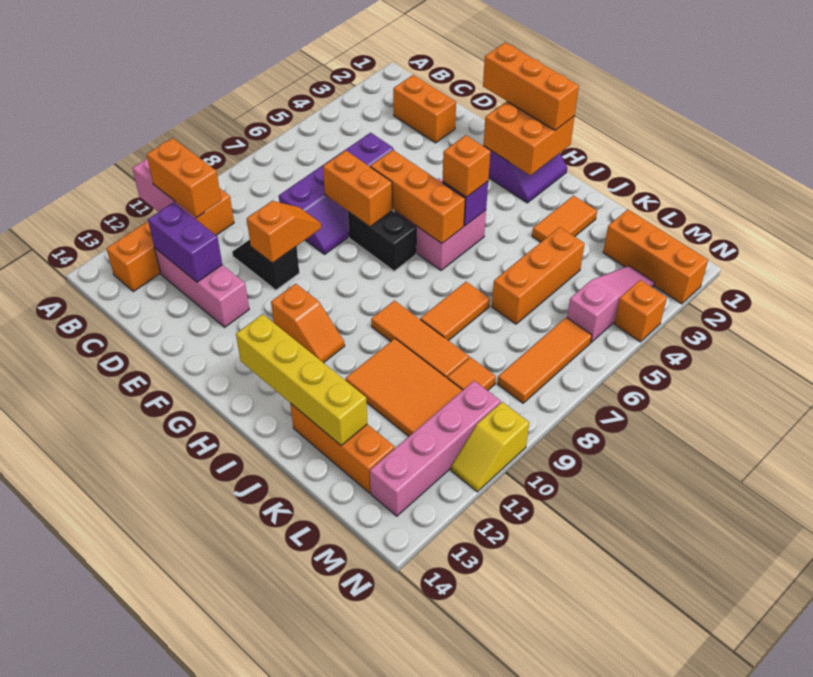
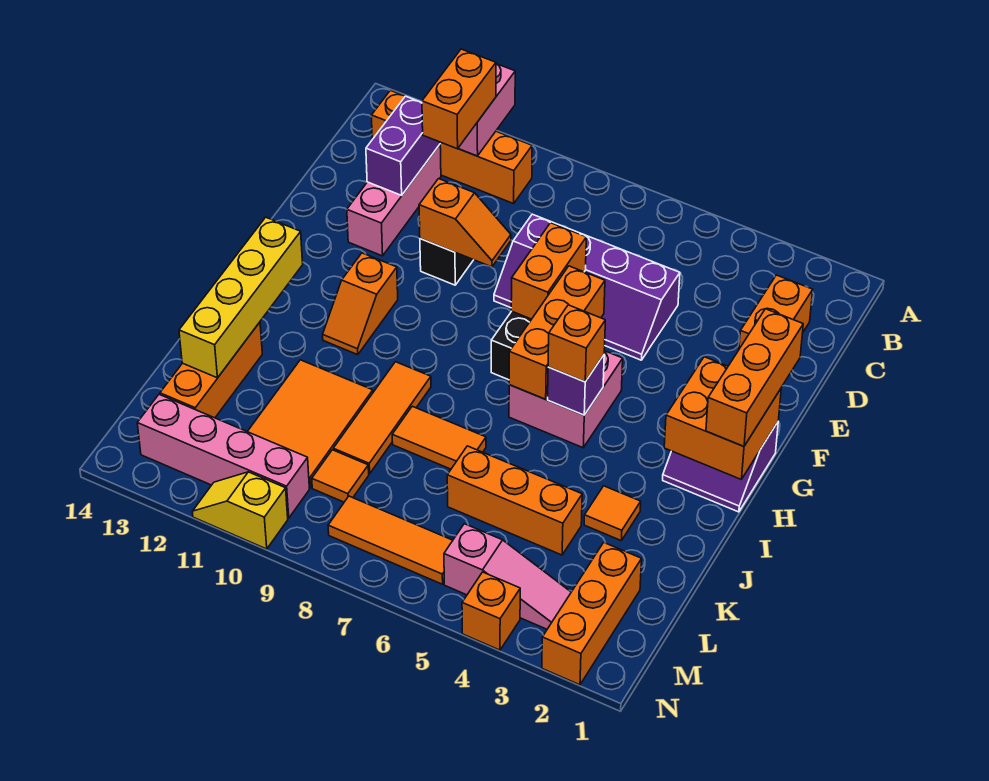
orange 1x2 tile [532,196,597,242] -> orange 1x1 tile [584,486,641,540]

